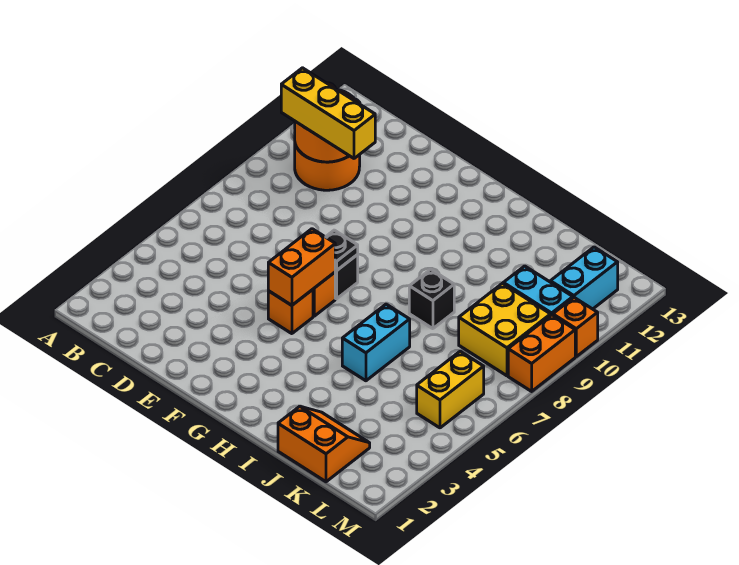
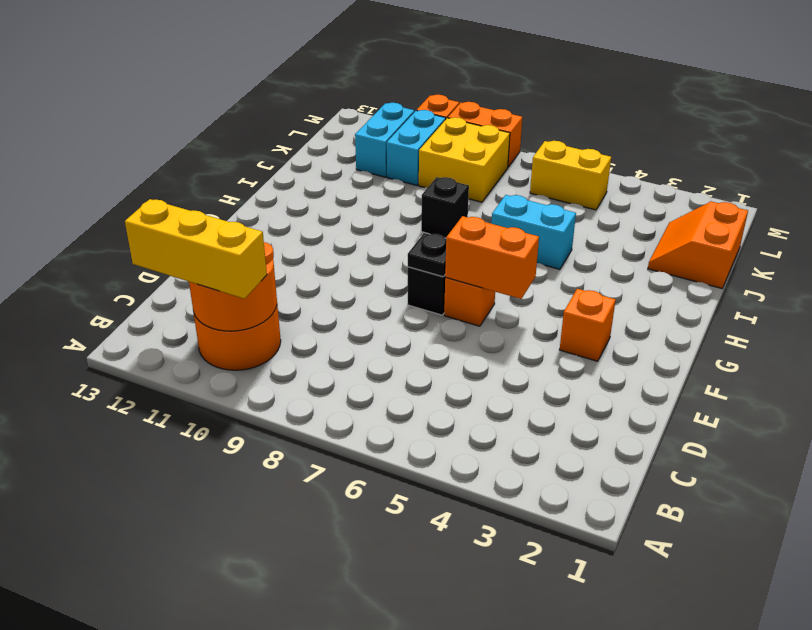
yellow 1x3 brick [281,68,375,158] -> yellow 1x3 brick turned to [125,199,267,299]
orange 1x1 brick [268,290,313,334] -> orange 1x1 brick moved to [560,289,616,361]
cyan 1x2 brick [550,247,618,309] -> cyan 1x2 brick turned to [355,103,414,177]

